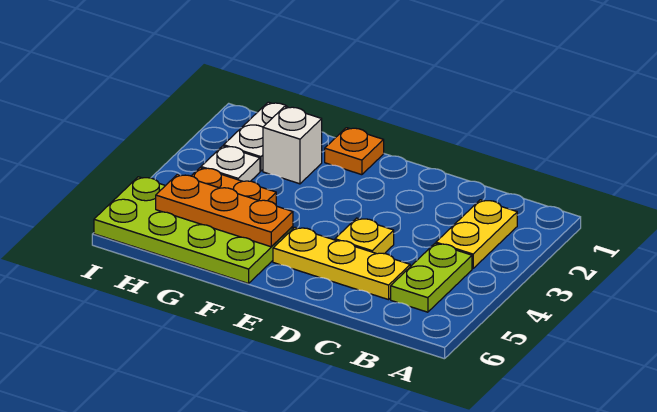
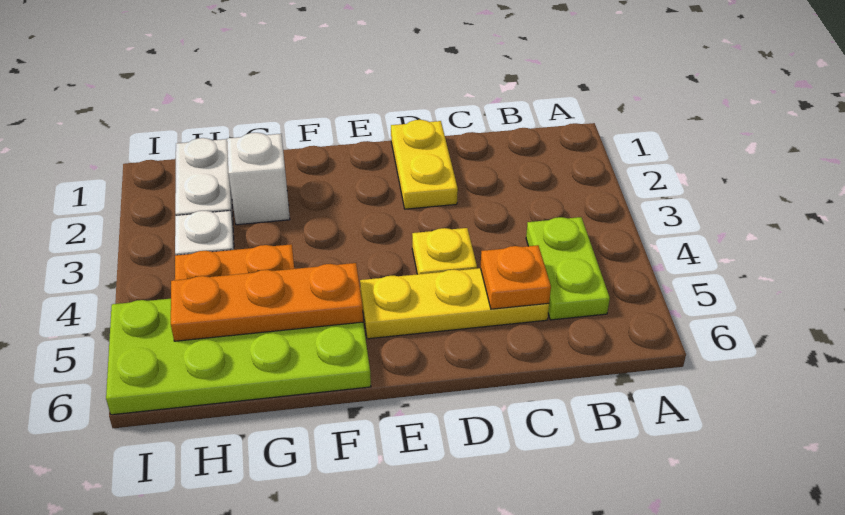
yellow 1x2 plate [436,200,517,269] -> yellow 1x2 plate moved to [391,120,458,209]
orange 1x1 plate [325,128,384,175] -> orange 1x1 plate moved to [480,245,551,309]

